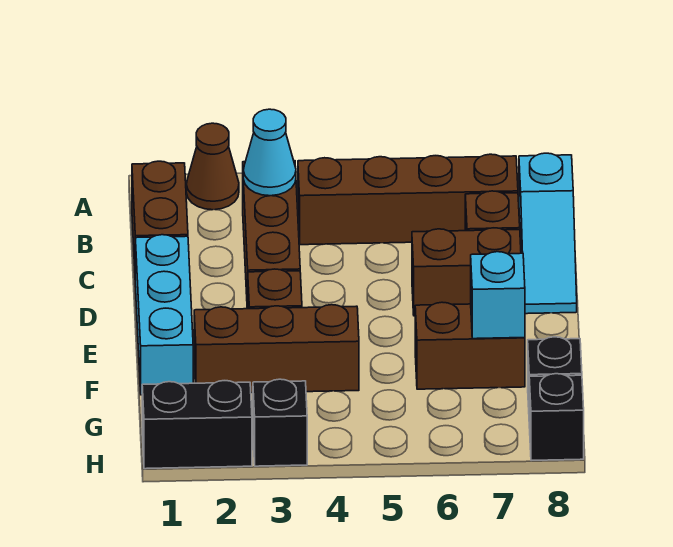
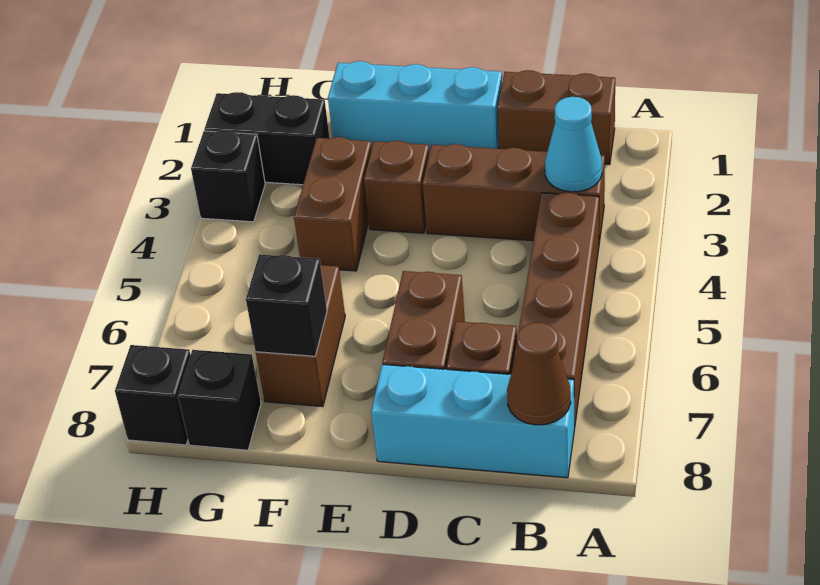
brown 1x1 cone [186,123,239,210] -> brown 1x1 cone moved to [507,322,571,425]
cyan 1x3 slope [519,153,577,314] -> cyan 1x3 brick [371,364,575,478]
brown 1x3 brick [194,305,359,393] -> brown 1x2 brick [294,137,372,271]
cyan 1x1 brick [471,252,525,339] -> black 1x1 brick [246,254,327,356]
black 1x2 brick [142,381,252,469] -> black 1x2 brick turned to [204,92,330,185]

